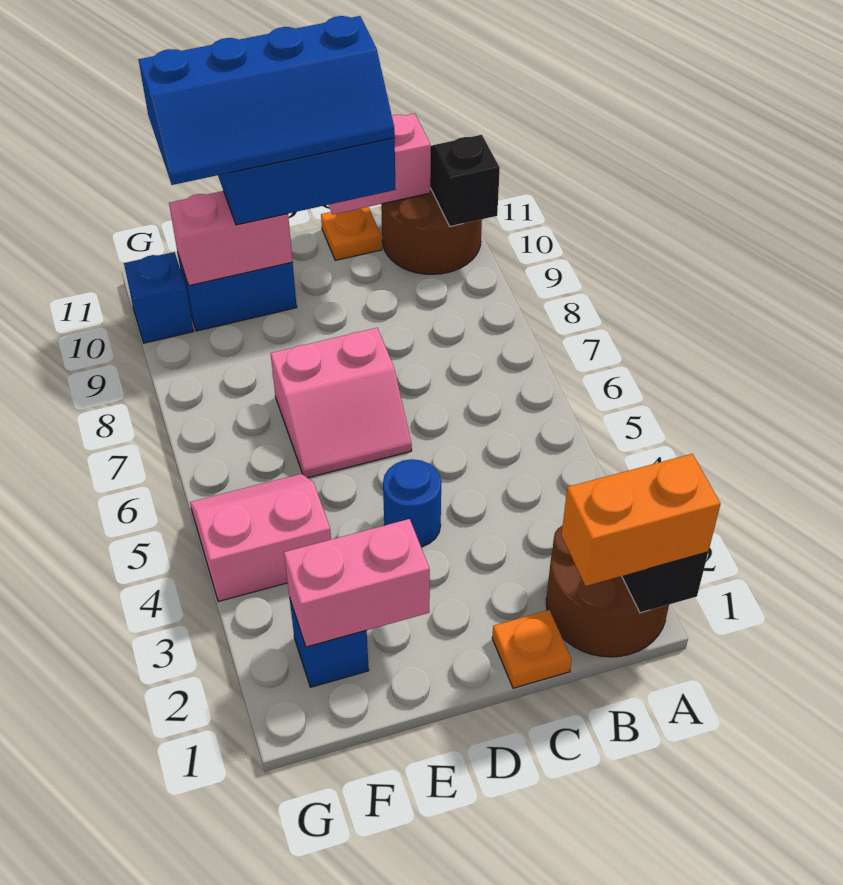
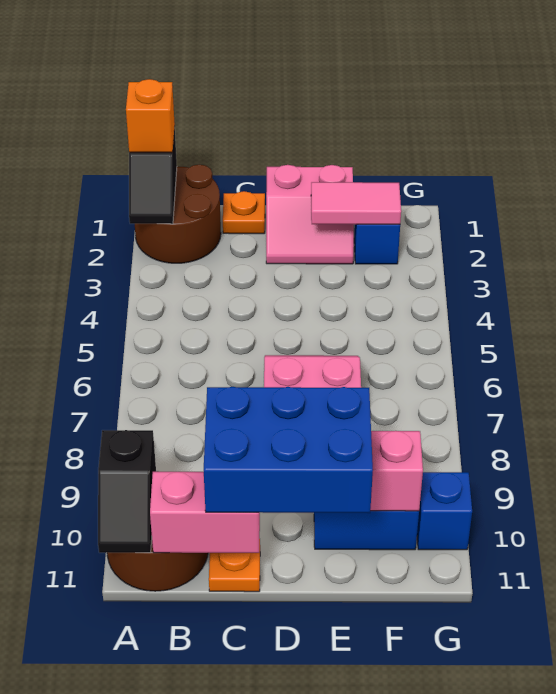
orange 1x2 brick [562,454,720,586] -> orange 1x1 brick [126,79,175,152]
blue 2x4 slope [138,16,395,185] -> none
blue 1x1 round brick [383,459,441,547] -> none
pink 1x2 brick [284,519,430,647] -> pink 1x2 tile [311,182,401,224]
pink 2x2 slope [190,474,331,602] -> pink 2x2 slope moved to [266,165,354,264]

